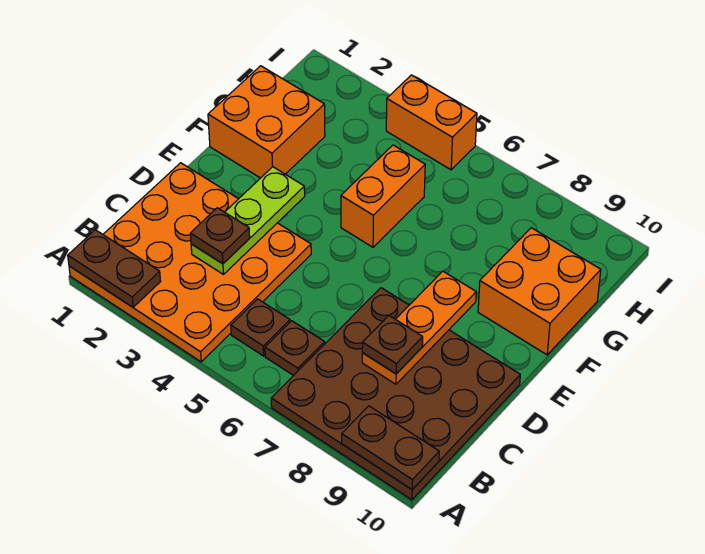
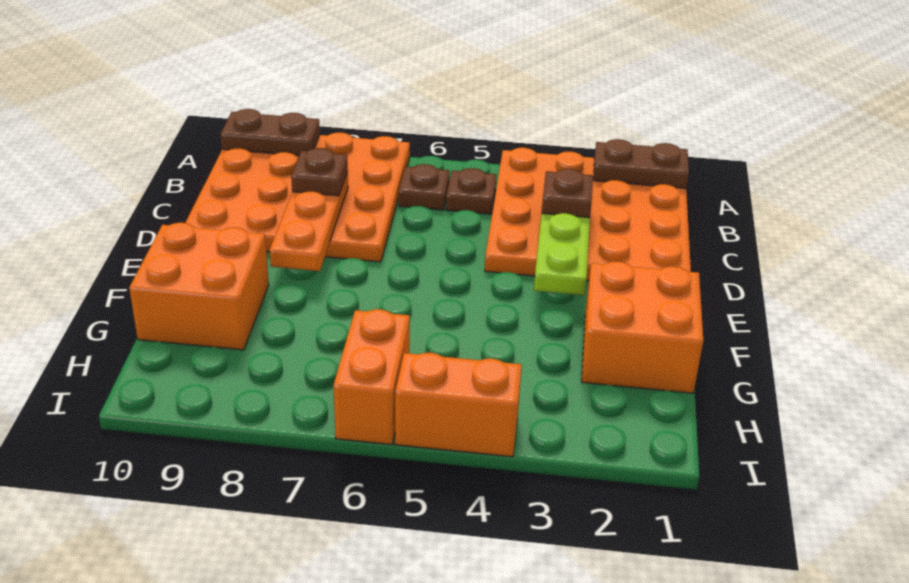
brown 4x4 plate [271,288,520,500] -> orange 4x4 plate [185,133,410,262]
orange 1x2 brick [341,145,425,247] -> orange 1x2 brick moved to [333,309,410,445]

